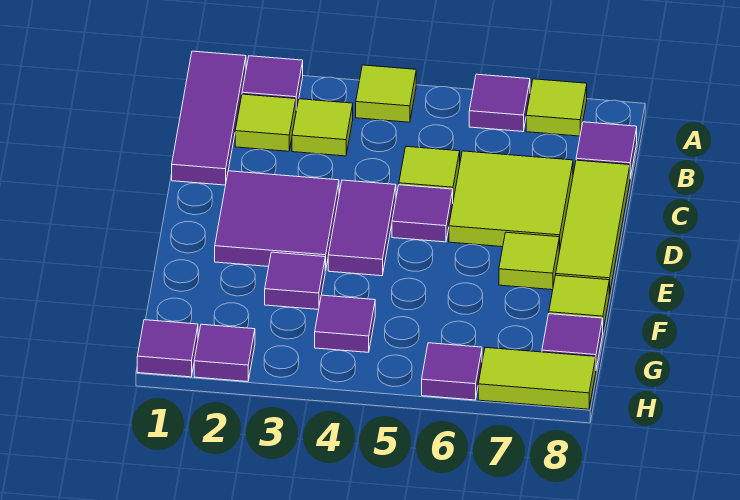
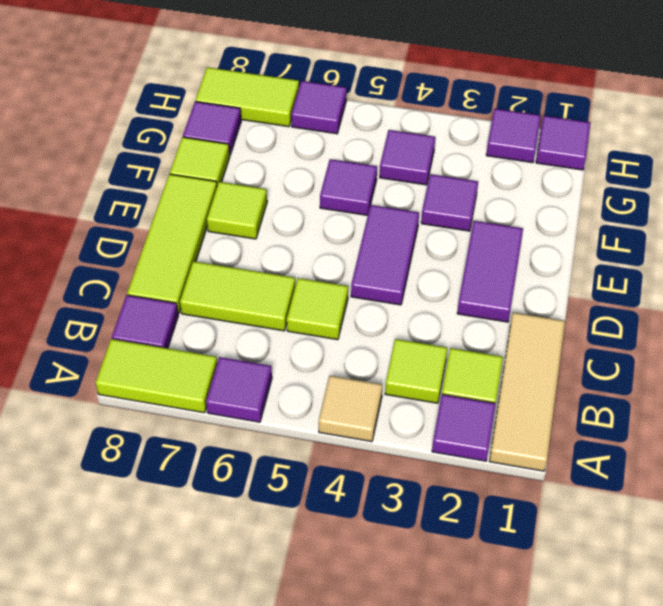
purple 1x3 tile [172,51,246,185] -> tan 1x3 tile [489,313,565,471]
lime 1x1 tile [356,65,416,122] -> tan 1x1 tile [319,376,382,442]
lime 1x1 tile [526,79,587,136] -> lime 1x2 tile [96,339,217,413]
lime 2x2 tile [449,151,573,251] -> lime 1x2 tile [180,261,295,331]
purple 2x2 tile [215,171,339,271] -> purple 1x2 tile [457,221,523,322]
purple 1x1 tile [392,185,453,242] -> purple 1x1 tile moved to [320,159,377,215]

